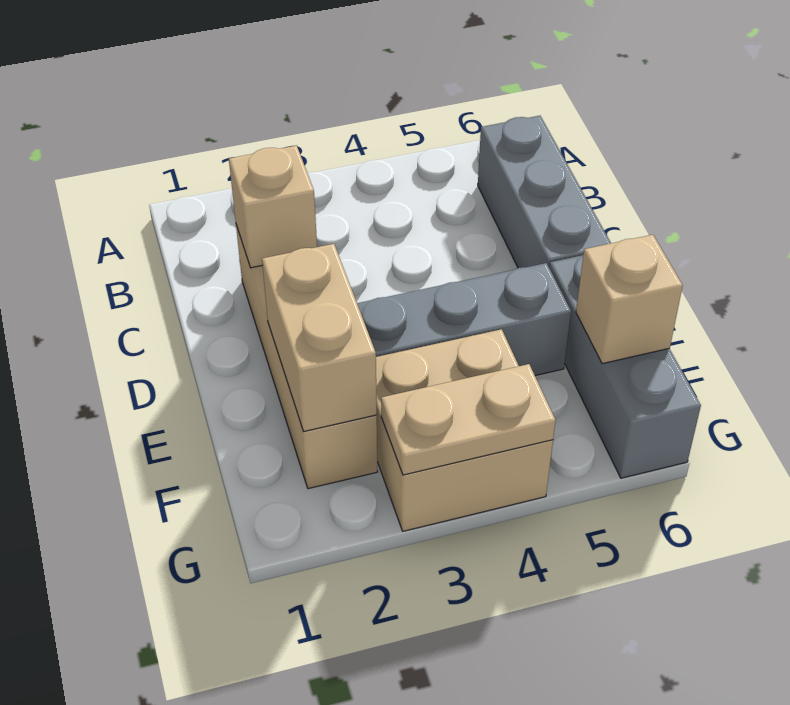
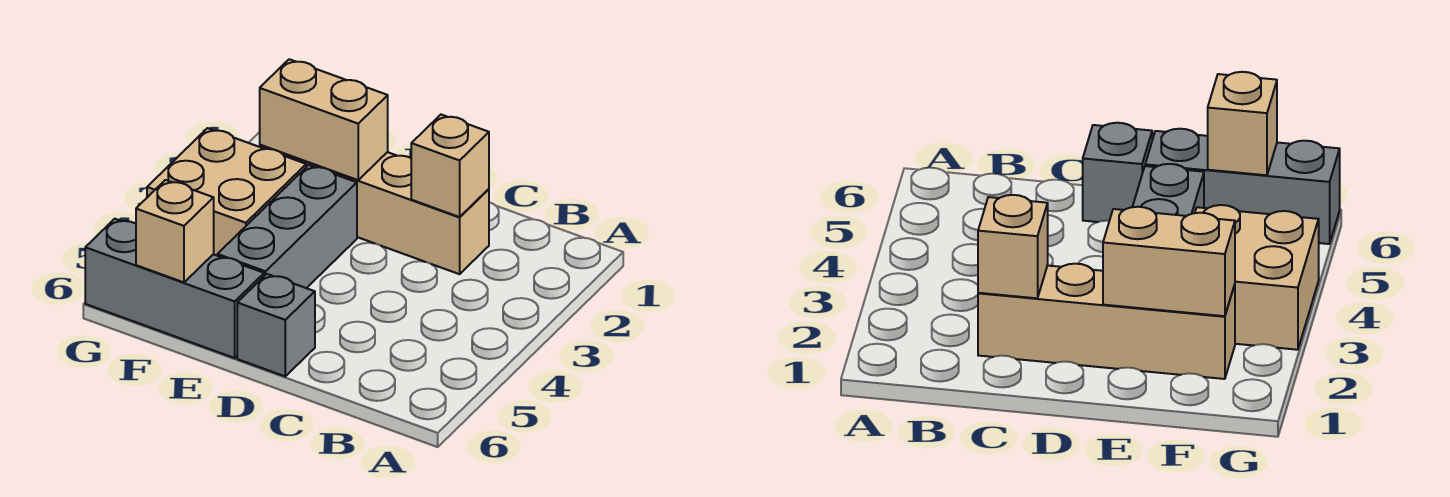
grey 1x3 brick [478,116,611,268] -> grey 1x1 brick [237,274,315,376]
tan 1x2 plate [381,364,556,475] -> none

